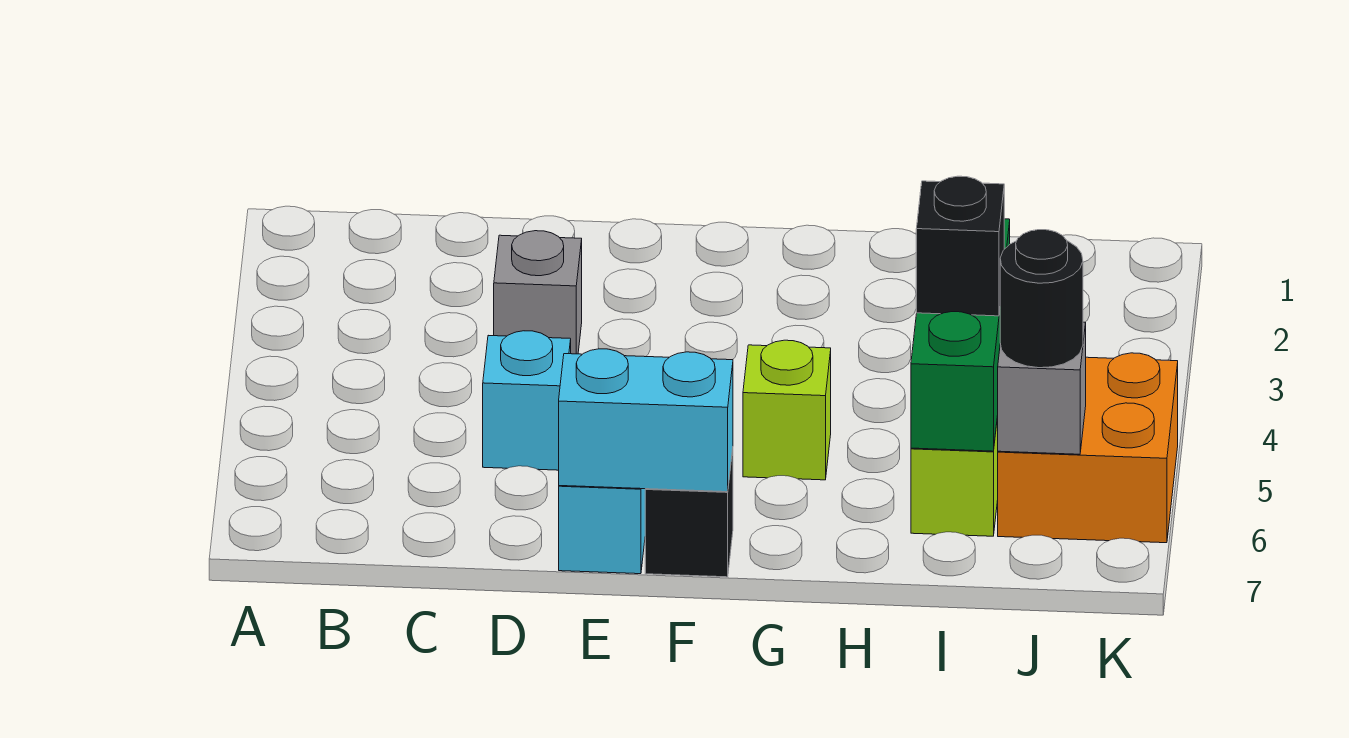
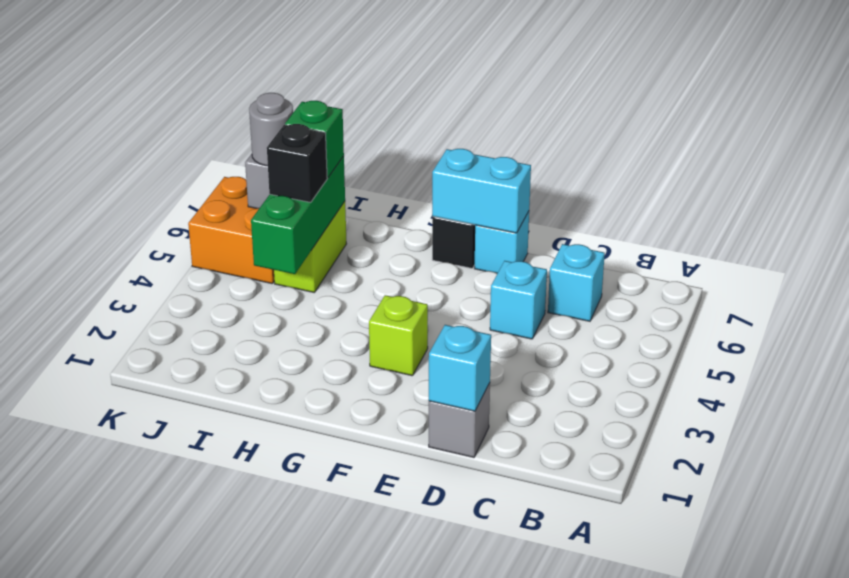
none -> cyan 1x1 brick [548,244,605,321]
none -> cyan 1x1 brick [429,325,491,411]
grey 1x1 brick [494,231,582,354] -> grey 1x1 brick moved to [429,383,490,457]
lime 1x1 brick [743,340,831,480] -> lime 1x1 brick moved to [369,295,428,376]
none -> green 1x1 brick [285,101,344,178]
black 1x1 round brick [1000,230,1083,368] -> grey 1x1 round brick [249,93,293,166]

